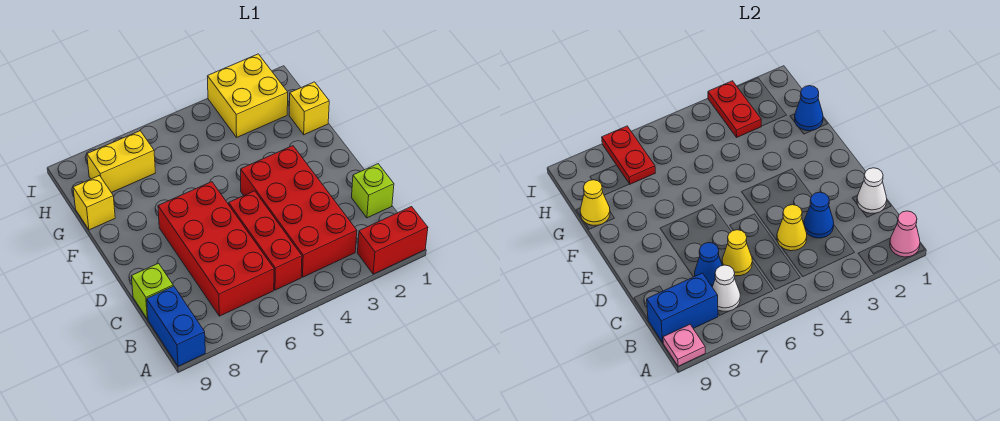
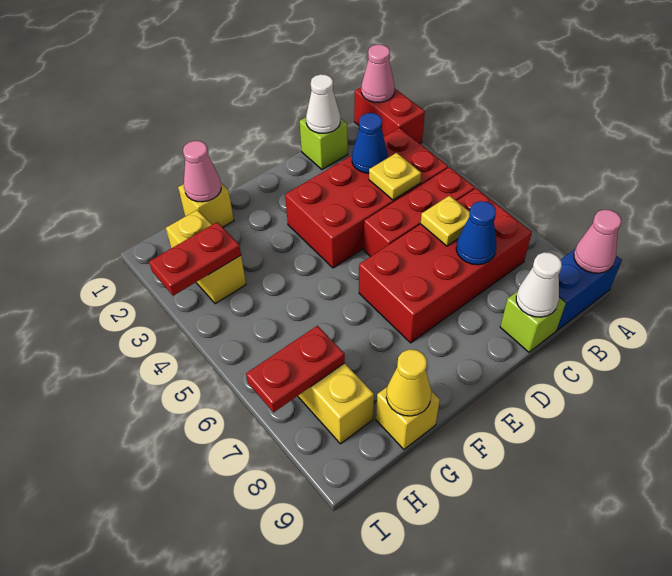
pink 1x1 plate [663,324,705,366] -> pink 1x1 cone [574,210,621,273]
white 1x1 cone [712,265,740,311] -> white 1x1 cone moved to [516,252,562,317]
blue 1x2 brick [647,273,718,342] -> none
yellow 1x1 cone [777,205,807,251] -> yellow 1x1 plate [369,153,421,200]
yellow 1x1 cone [722,230,752,276] -> yellow 1x1 plate [421,196,470,246]
blue 1x1 cone [795,86,823,131] -> pink 1x1 cone [183,141,221,202]
yellow 2x2 brick [207,54,288,137] -> yellow 1x2 brick [166,210,246,304]

